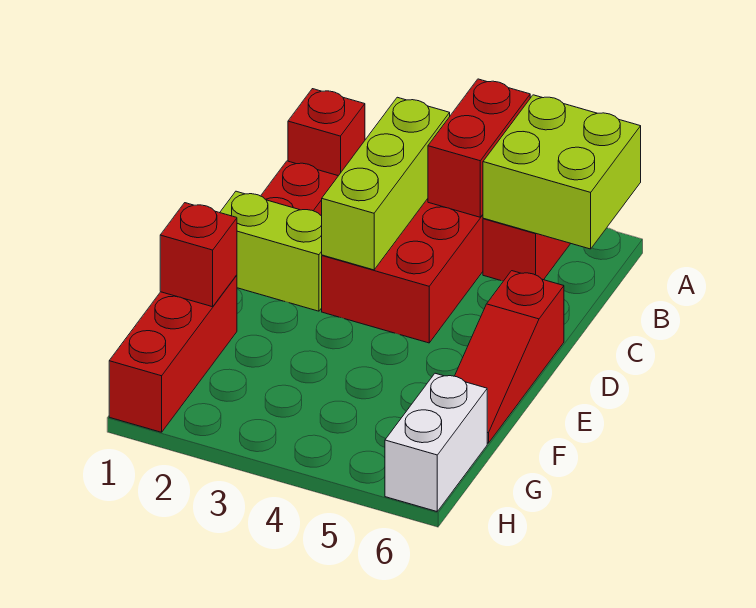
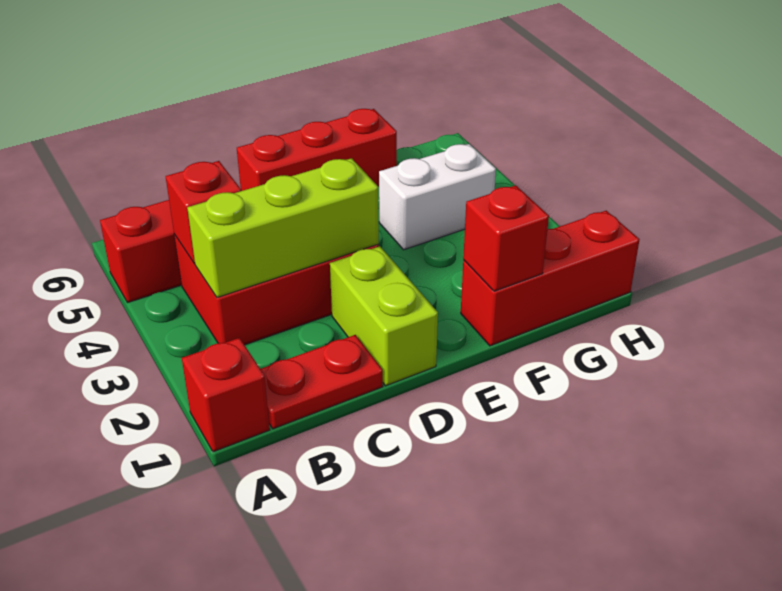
red 1x2 brick [428,79,530,217] -> red 1x1 brick [166,161,241,264]
lime 2x2 brick [483,95,641,249] -> none
red 1x3 slope [455,271,564,443] -> red 1x3 brick [237,109,397,191]
white 1x2 brick [385,373,487,511] -> white 1x2 brick moved to [379,144,496,250]

